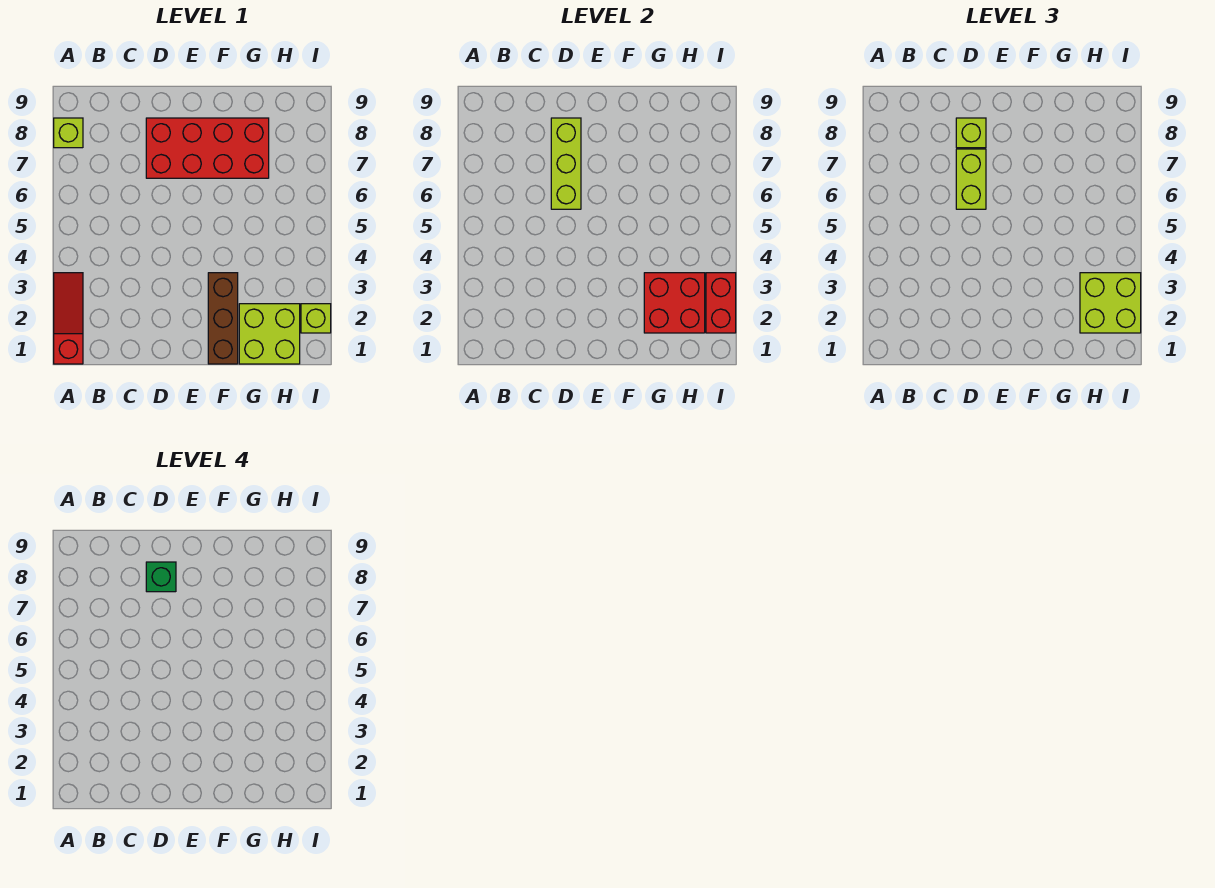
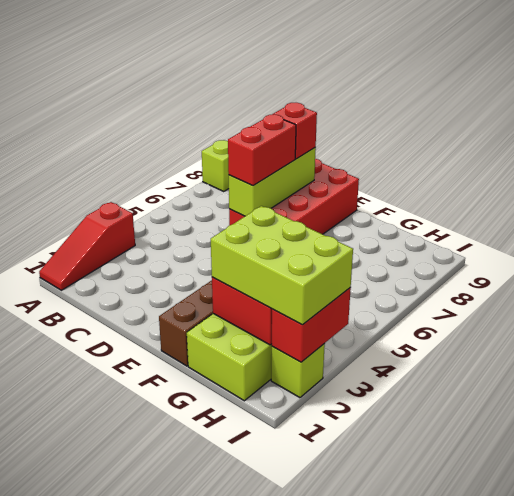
red 1x3 slope [54,273,83,364] -> red 1x3 slope turned to [39,202,135,290]
lime 1x2 brick [956,149,986,209] -> red 1x2 brick [228,114,296,186]
red 2x4 brick [146,118,269,178] -> red 2x4 brick turned to [229,159,359,234]
lime 1x1 brick [956,118,986,148] -> red 1x1 brick [273,103,317,159]
green 1x1 brick [146,562,176,592] -> none
lime 2x2 brick [1080,273,1141,333] -> lime 2x3 brick [211,206,353,325]

